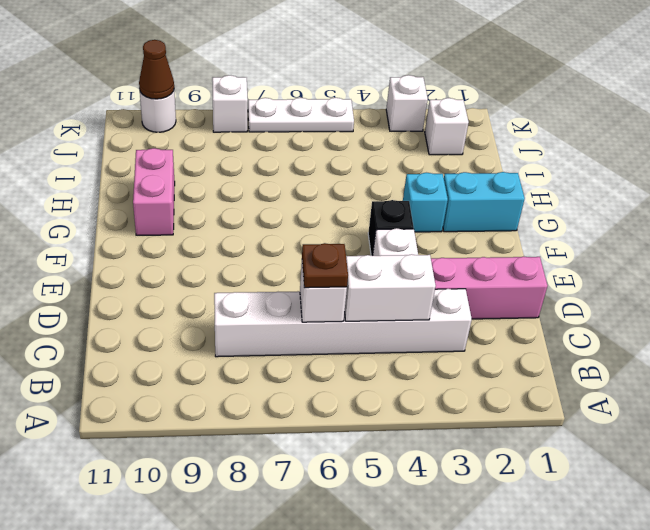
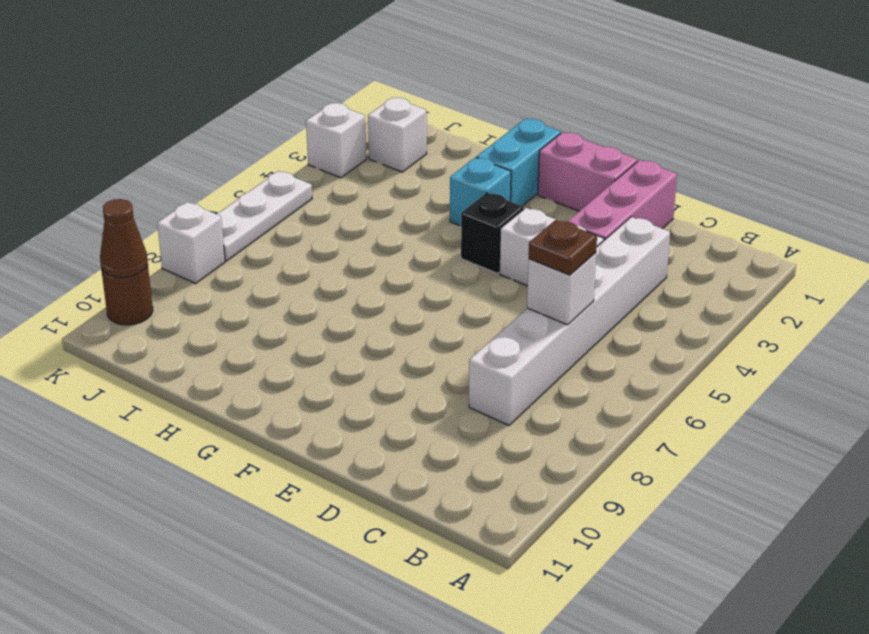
white 1x2 brick [344,254,436,321] -> none
pink 1x2 brick [133,148,175,235] -> pink 1x2 brick moved to [538,132,637,211]
white 1x1 round brick [140,91,176,132] -> brown 1x1 round brick [101,265,153,325]

